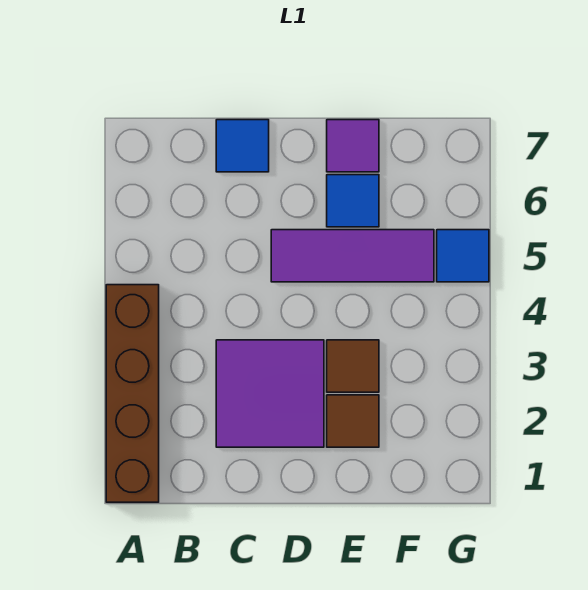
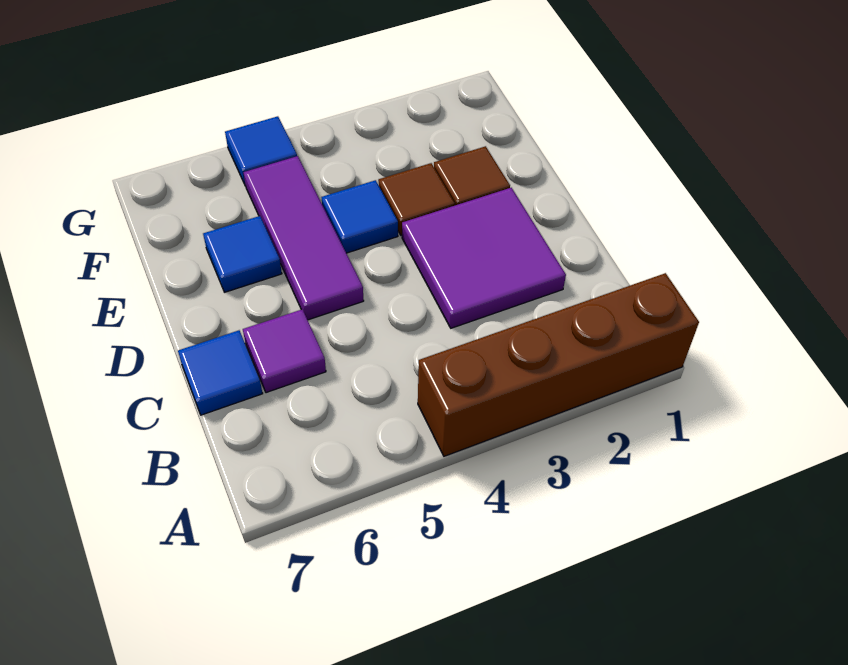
none -> blue 1x1 tile [322,180,398,253]
purple 1x1 tile [327,120,379,172] -> purple 1x1 tile moved to [243,309,326,393]

